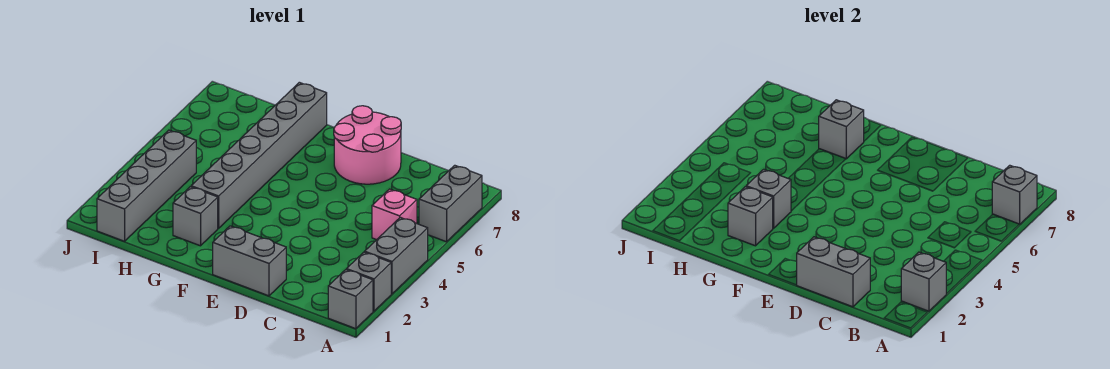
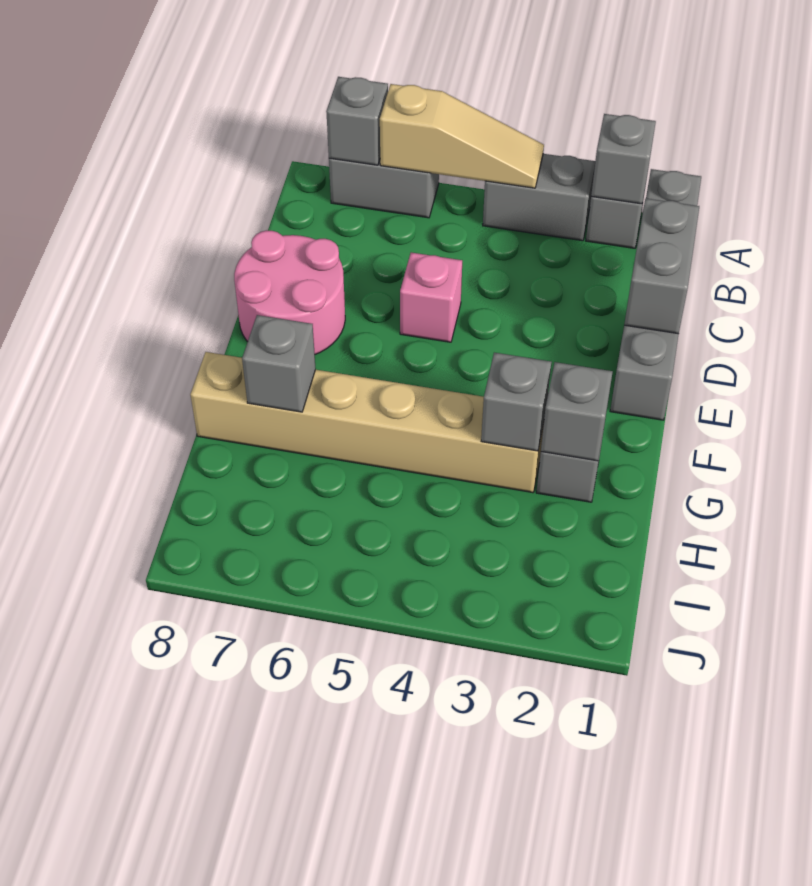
none -> tan 1x3 slope [380,84,544,188]
pink 1x1 brick [372,189,417,240] -> pink 1x1 brick moved to [400,253,462,342]
grey 1x6 brick [191,82,327,228] -> tan 1x6 brick [190,352,544,493]
grey 1x4 brick [97,130,196,241] -> none

